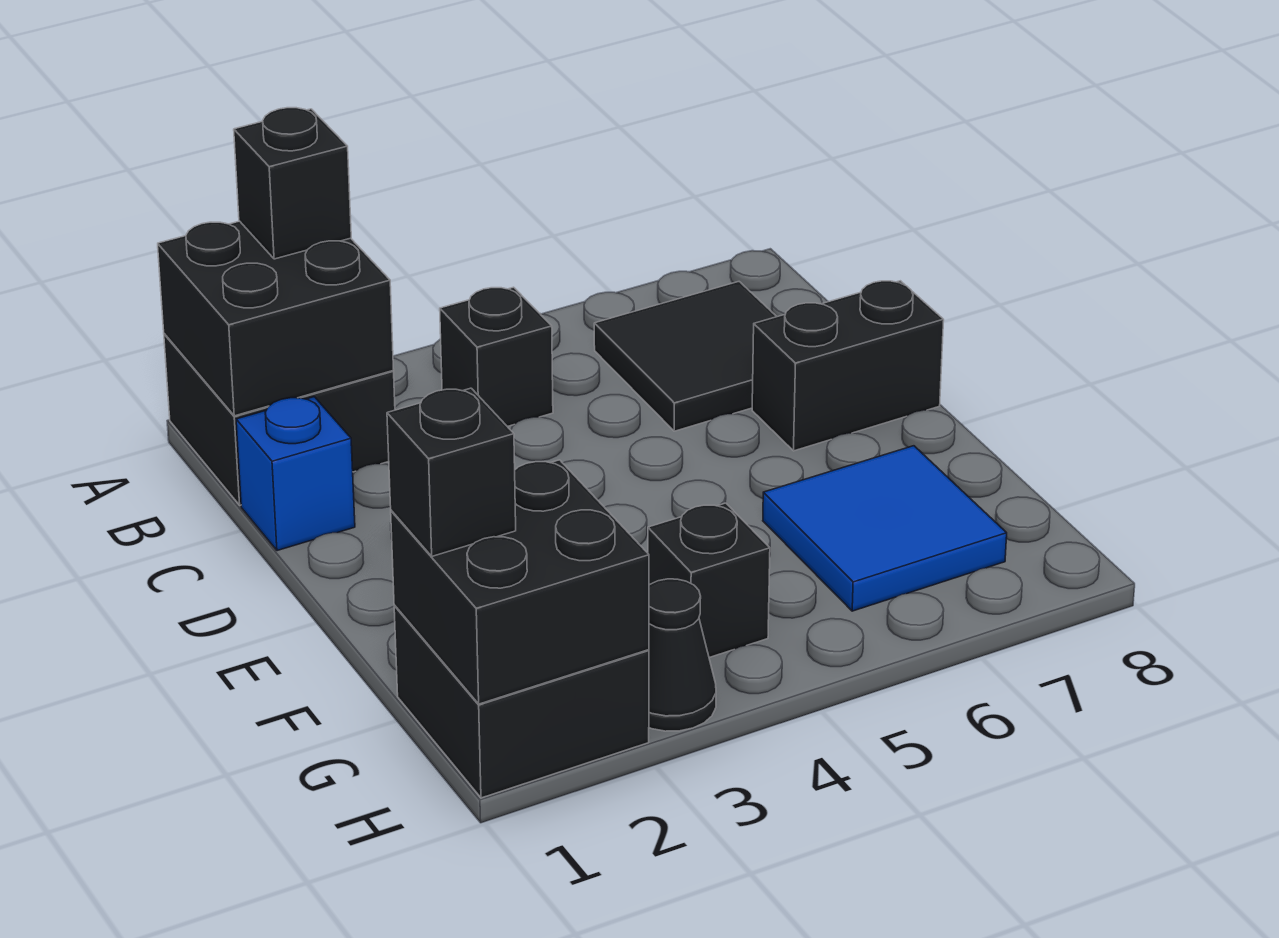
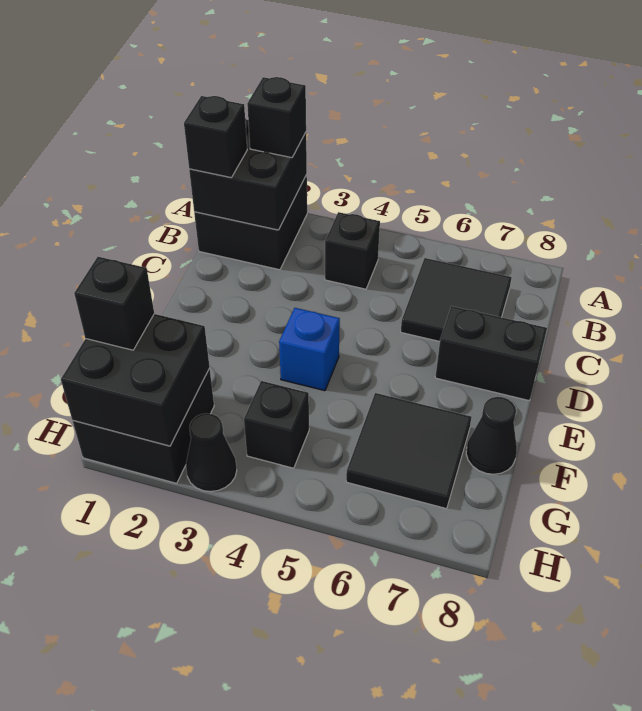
none -> black 1x1 brick [184,96,247,178]
blue 1x1 brick [236,397,355,551] -> blue 1x1 brick moved to [279,308,340,391]
blue 2x2 tile [763,446,1007,611] -> black 2x2 tile [346,393,472,509]
none -> black 1x1 cone [466,397,517,474]

